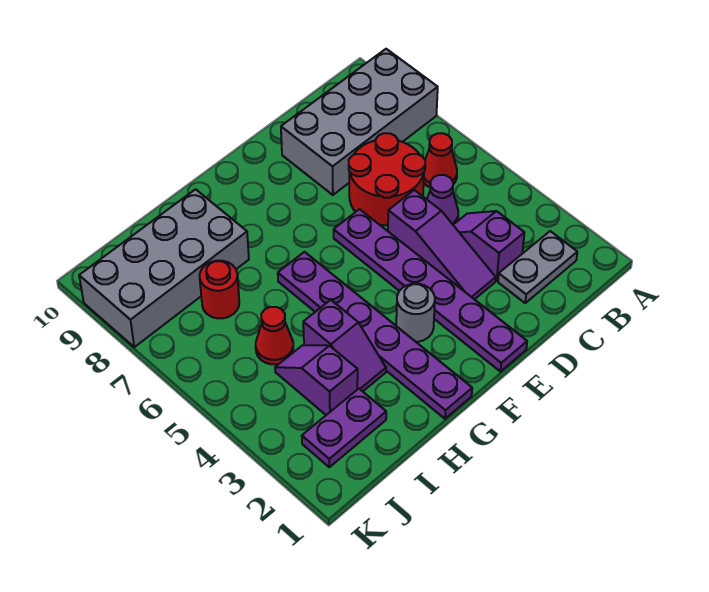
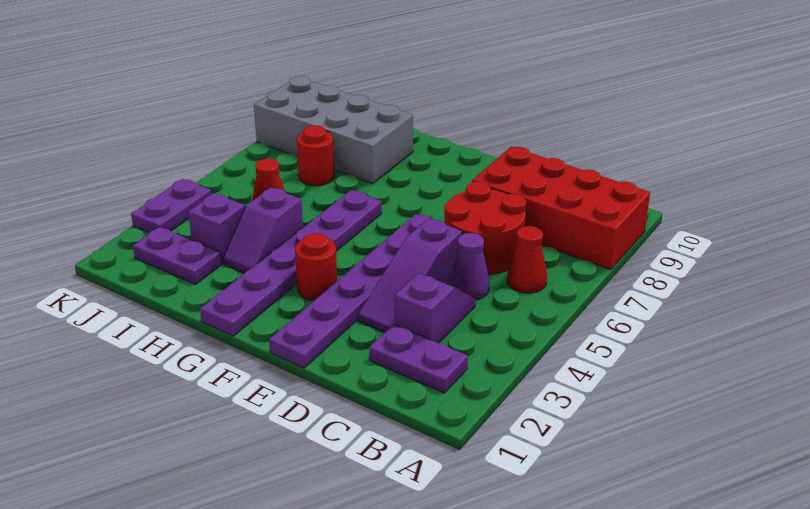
grey 2x4 brick [281,49,438,195] -> red 2x4 brick [472,147,650,270]
grey 1x2 plate [498,231,577,303] -> purple 1x2 plate [369,325,468,393]
grey 1x1 round brick [396,284,435,342] -> red 1x1 round brick [295,233,337,301]
none -> purple 1x2 plate [131,179,211,233]

